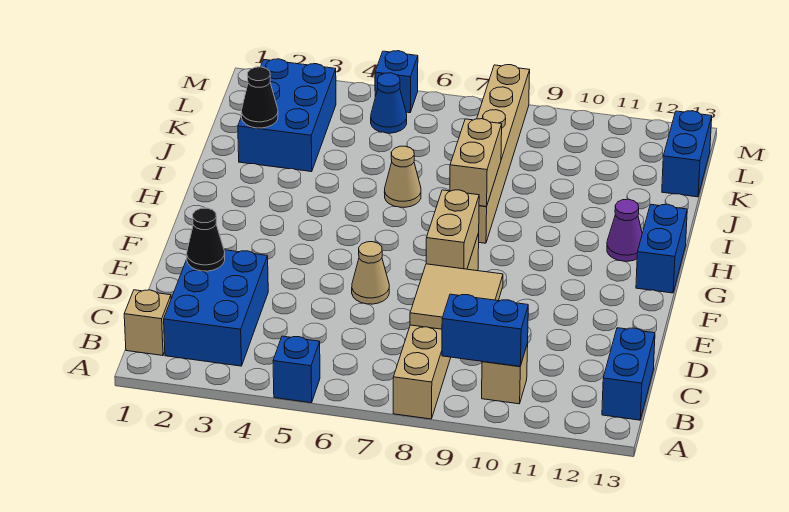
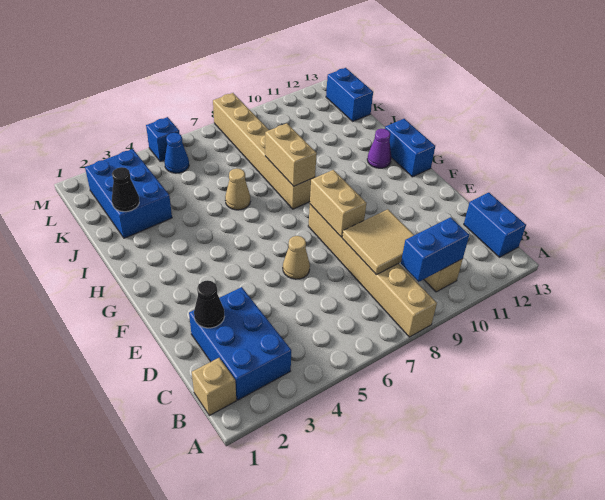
blue 1x1 brick [273,336,320,403] -> none

